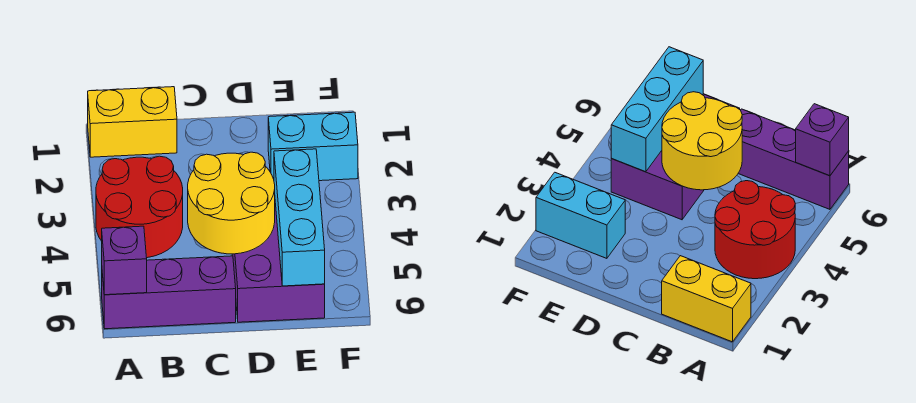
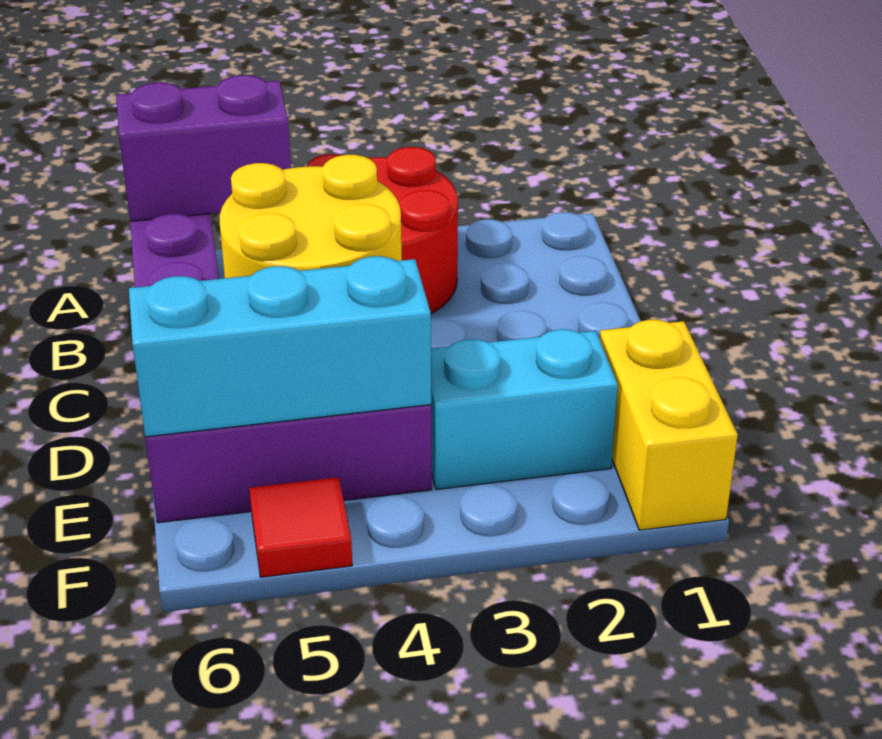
yellow 1x2 brick [88,87,177,157] -> yellow 1x2 brick moved to [600,320,738,530]
purple 1x1 brick [102,226,147,295] -> purple 1x2 brick [116,75,291,221]
cyan 1x2 brick [268,112,358,181] -> cyan 1x2 brick turned to [431,329,618,489]
none -> red 1x1 tile [249,477,352,577]

